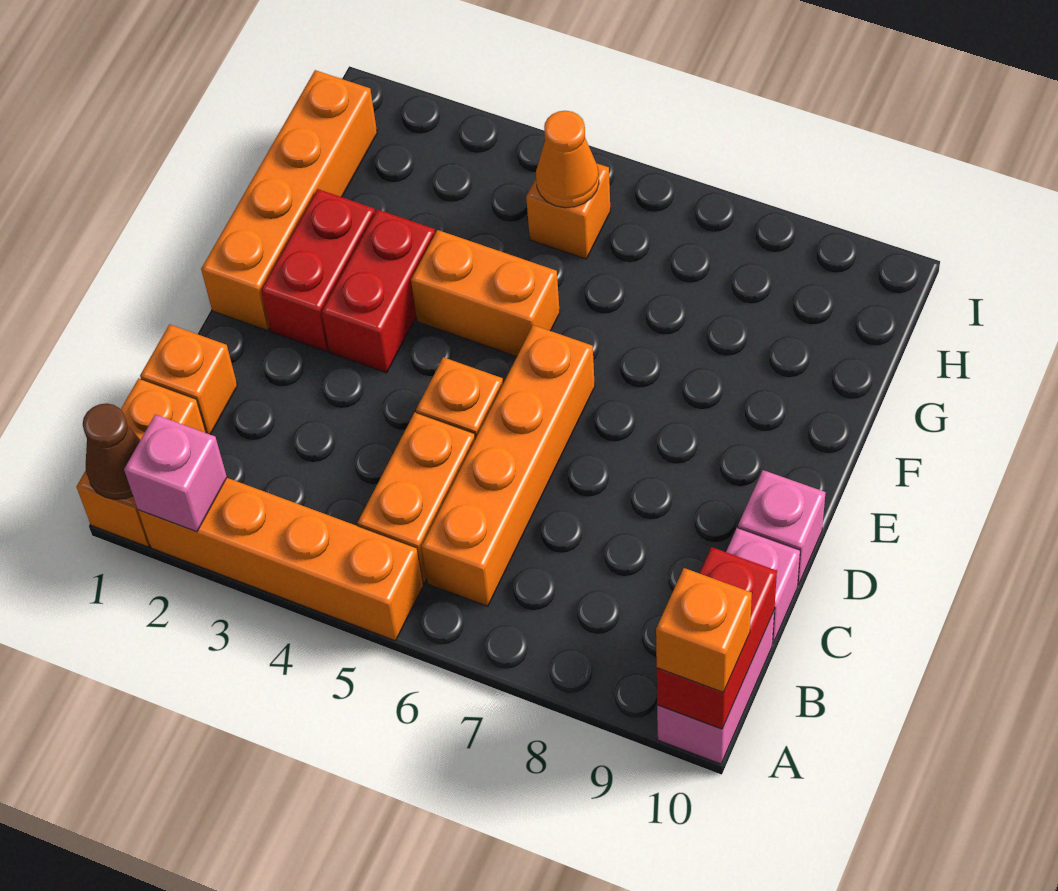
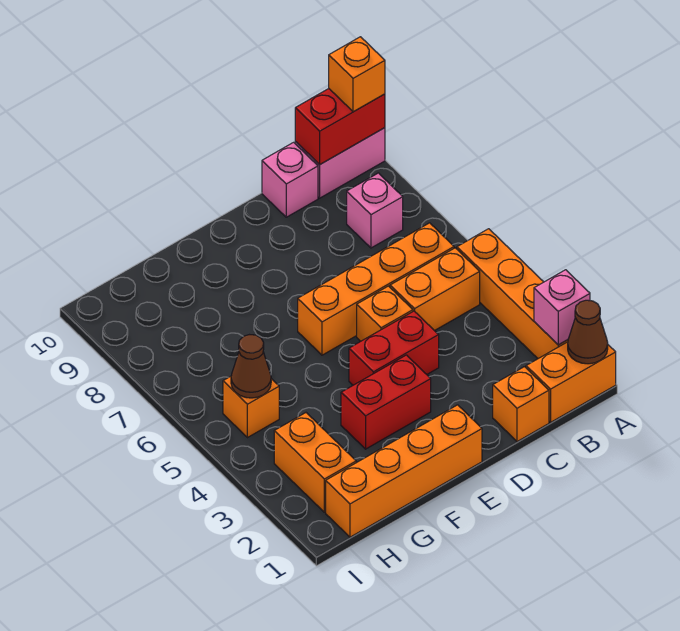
pink 1x1 brick [738,470,826,585] -> pink 1x1 brick moved to [347,173,403,248]
red 1x2 brick [261,189,375,352] -> red 1x2 brick moved to [349,311,439,385]
orange 1x2 brick [411,230,560,356] -> orange 1x2 brick moved to [274,413,356,512]
orange 1x1 cone [536,111,599,208] -> brown 1x1 cone [231,335,271,398]

